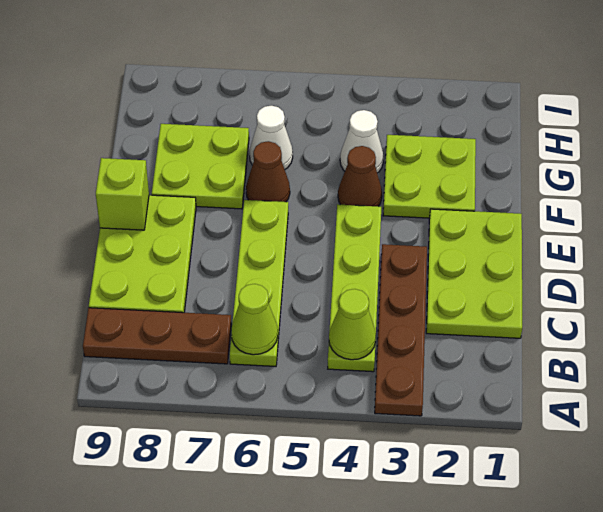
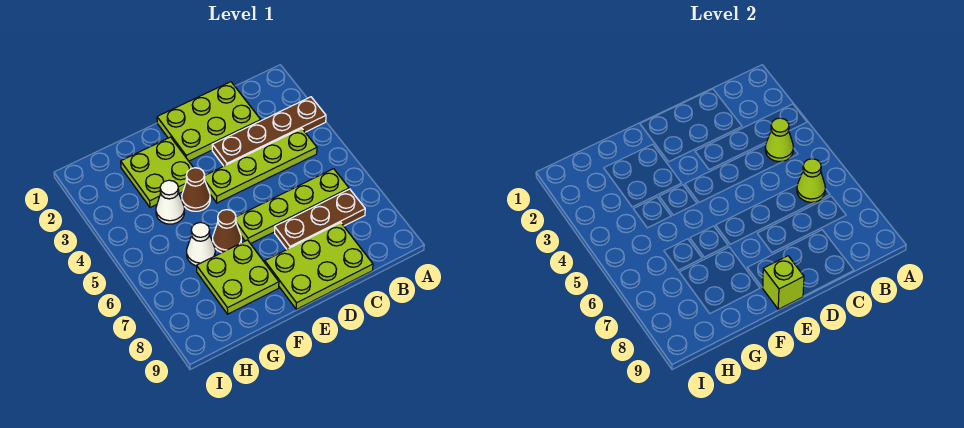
brown 1x3 plate [83,308,231,364] -> brown 1x3 plate turned to [275,189,365,249]

